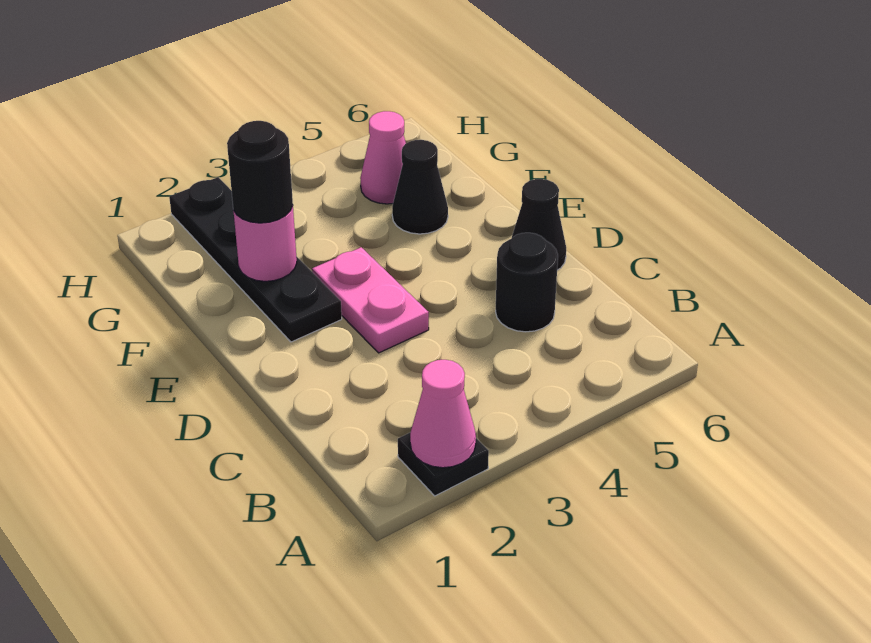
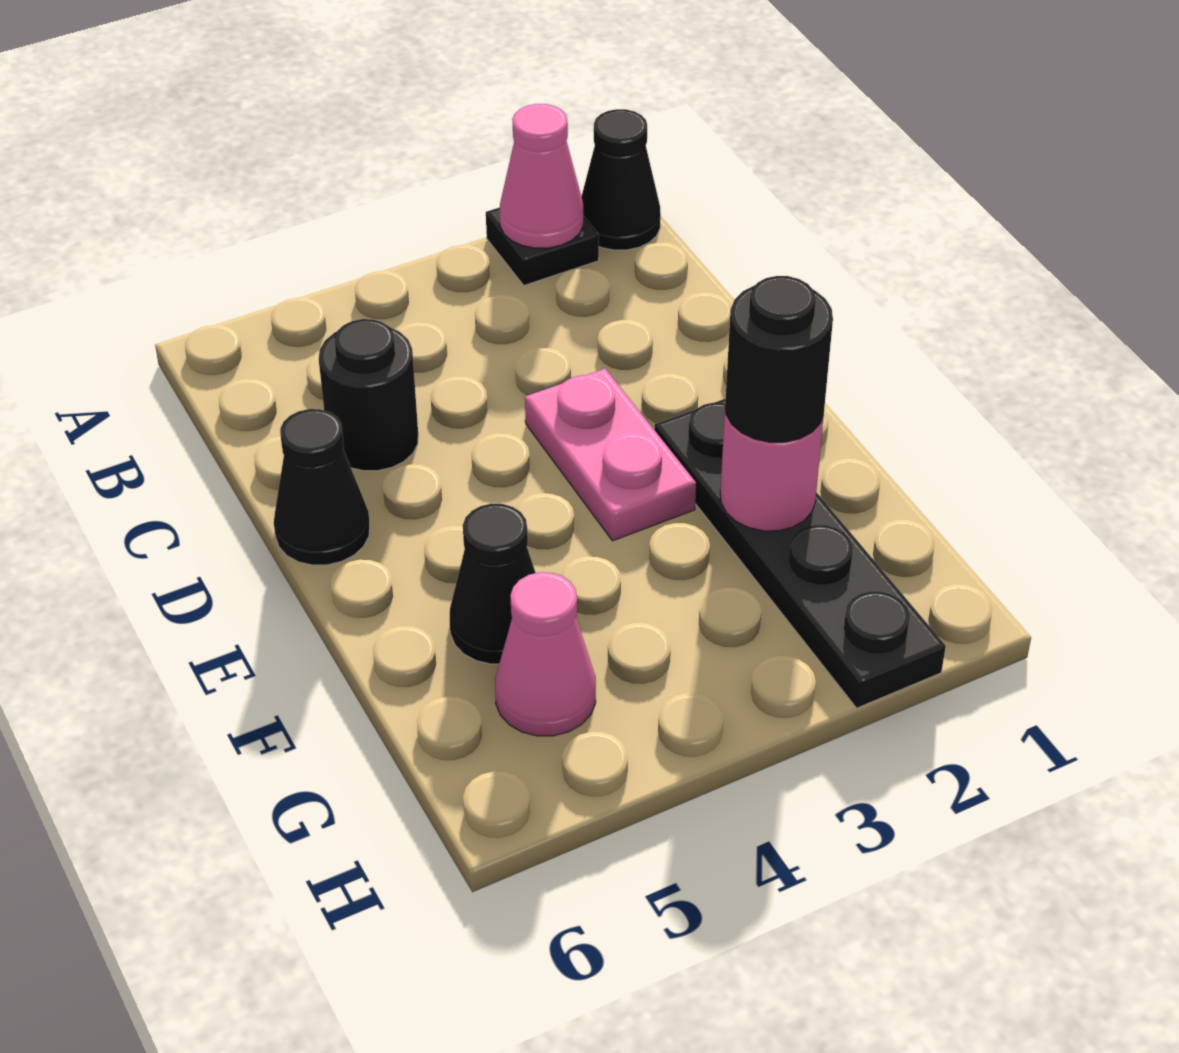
none -> black 1x1 cone [581,109,661,250]

